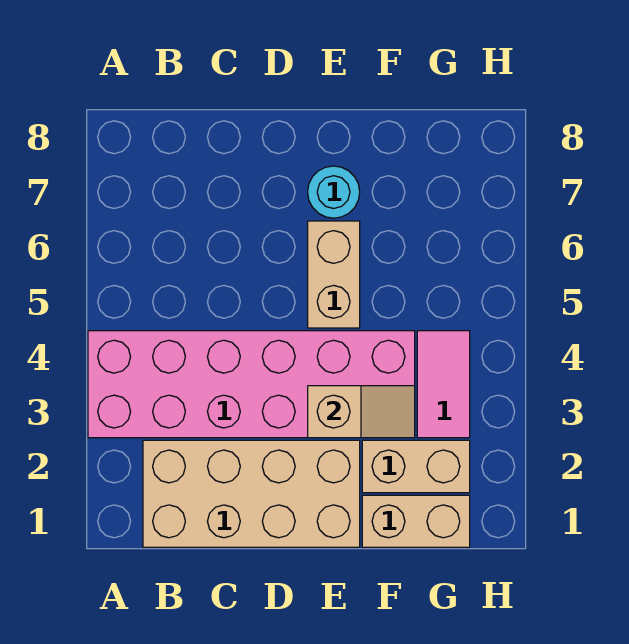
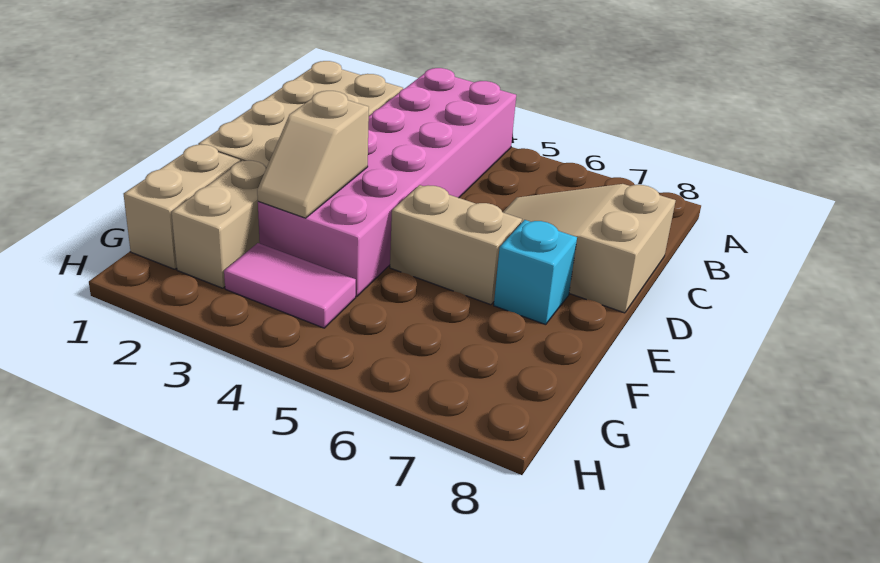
none -> tan 2x3 slope [503,184,676,313]
cyan 1x1 round brick [308,166,360,218] -> cyan 1x1 brick [494,220,577,325]

